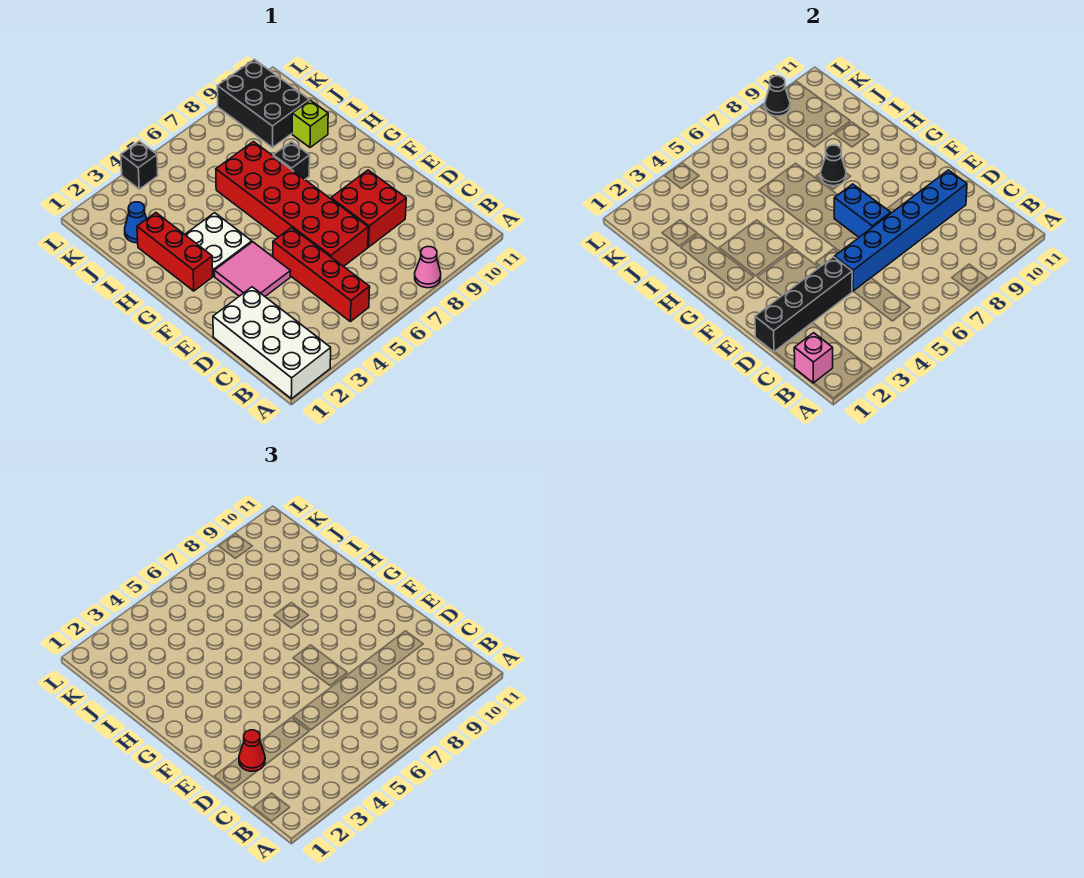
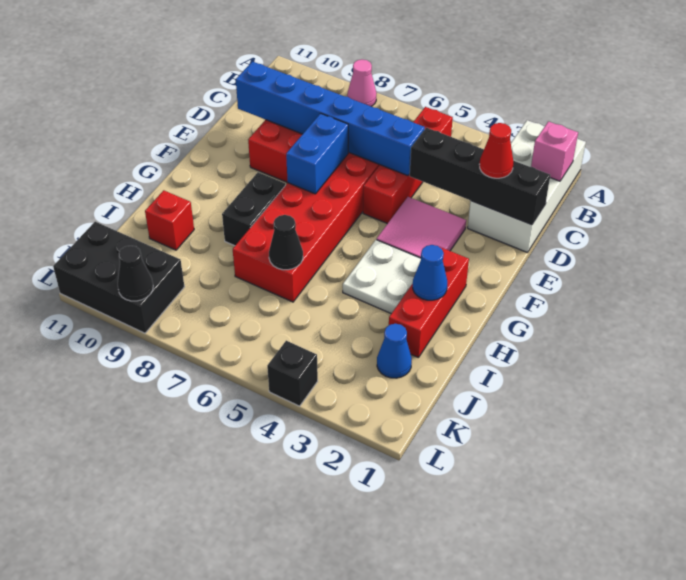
none -> blue 1x1 cone [413,245,447,300]
black 1x1 brick [273,142,310,179] -> black 1x2 brick [222,172,285,246]
black 1x1 cone [821,145,846,186] -> black 1x1 cone moved to [269,215,303,270]
lime 1x1 brick [292,100,328,147] -> red 1x1 brick [145,190,194,250]
black 2x3 brick [217,60,309,147] -> black 2x3 brick turned to [53,222,184,333]

